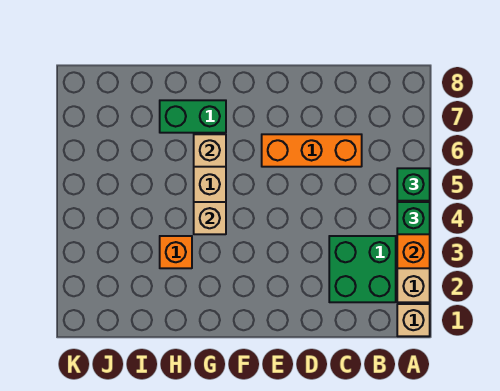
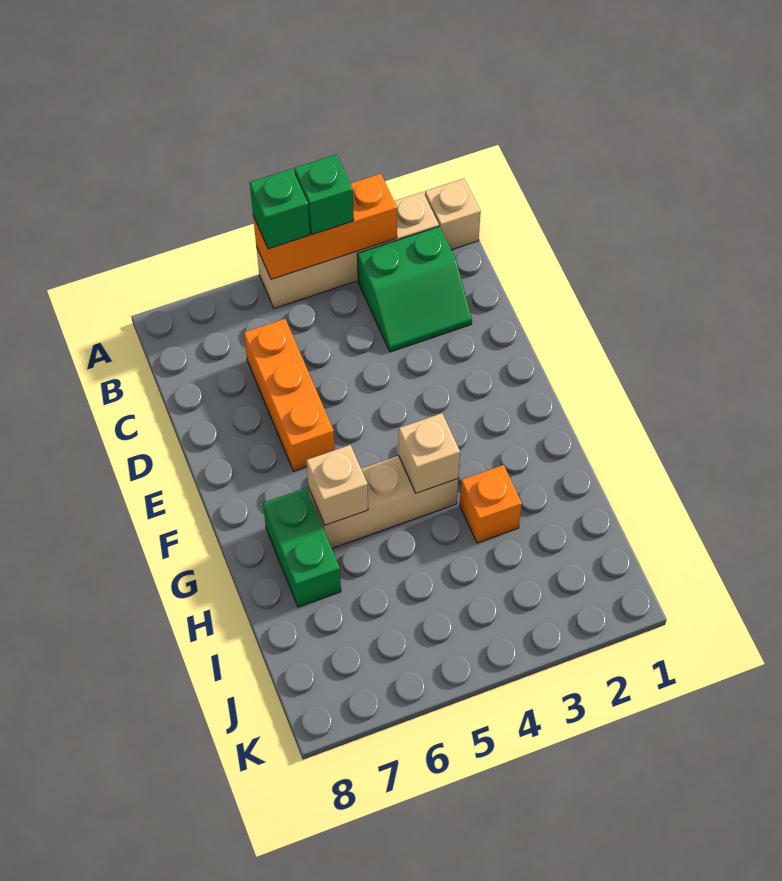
green 2x2 brick [329,236,396,302] -> green 2x2 slope [357,227,472,352]

